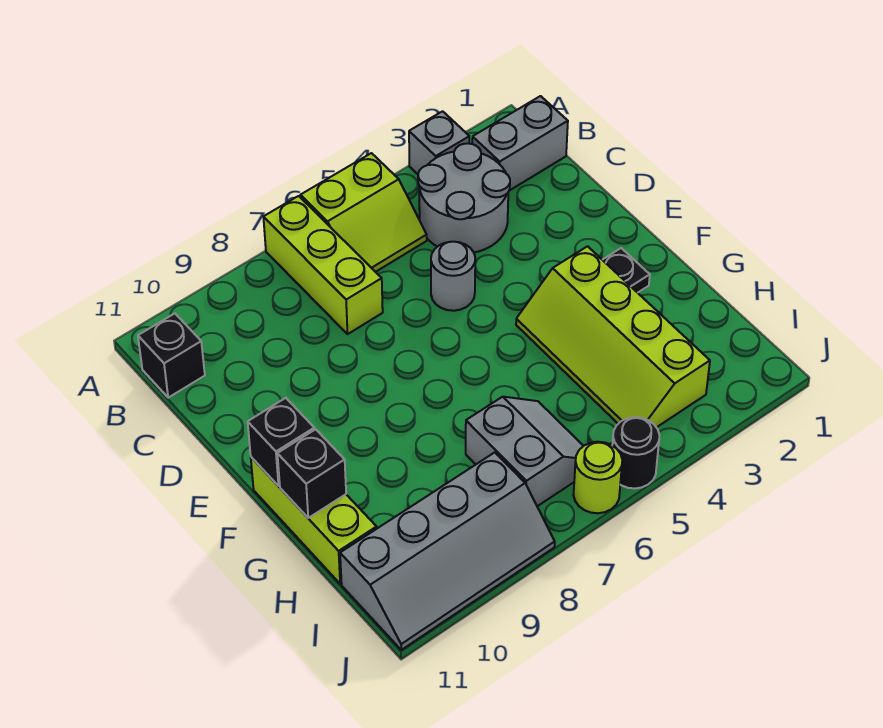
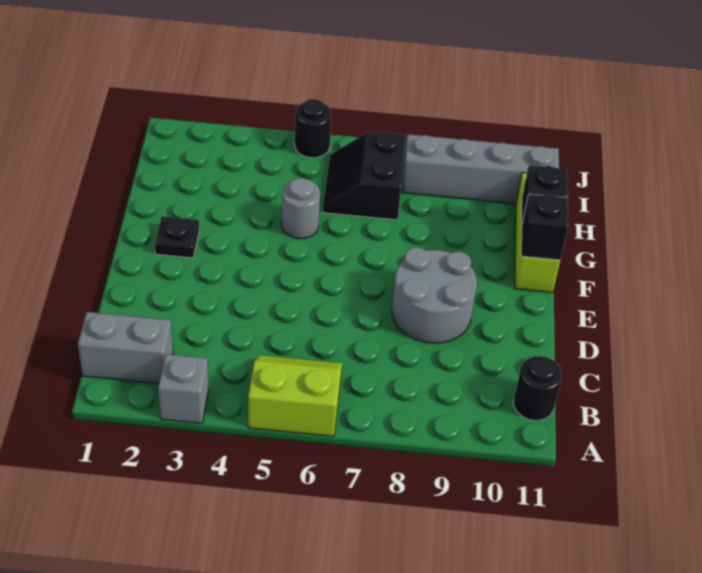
lime 1x3 brick [263,196,383,334] -> none
grey 2x2 round brick [418,143,510,252] -> grey 2x2 round brick moved to [392,247,477,343]
black 1x1 brick [138,314,205,398] -> black 1x1 round brick [513,356,562,420]
grey 1x1 round brick [431,242,475,311] -> grey 1x1 round brick moved to [282,178,320,239]
lime 2x4 slope [516,246,710,428] -> none
grey 2x2 slope [466,397,583,506] -> black 2x2 slope [323,131,406,220]
lime 1x1 round brick [574,442,622,513] -> none

